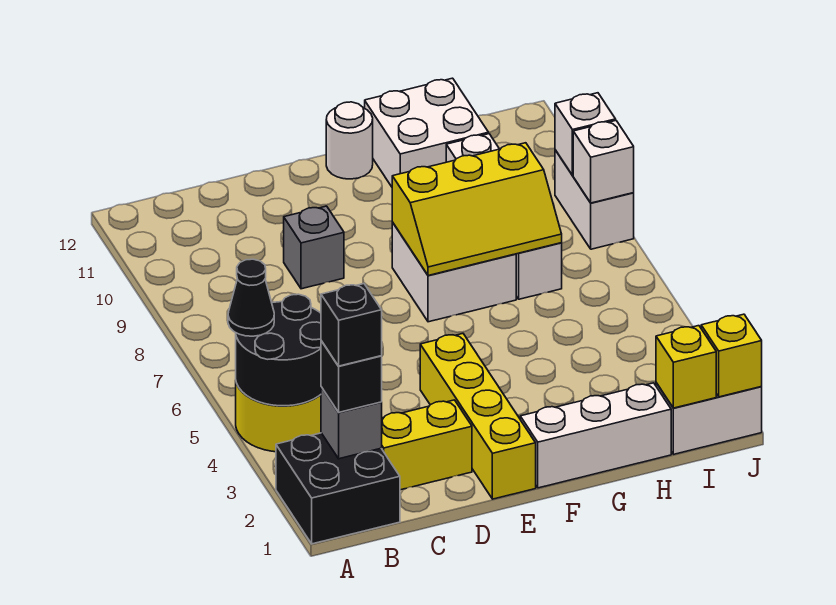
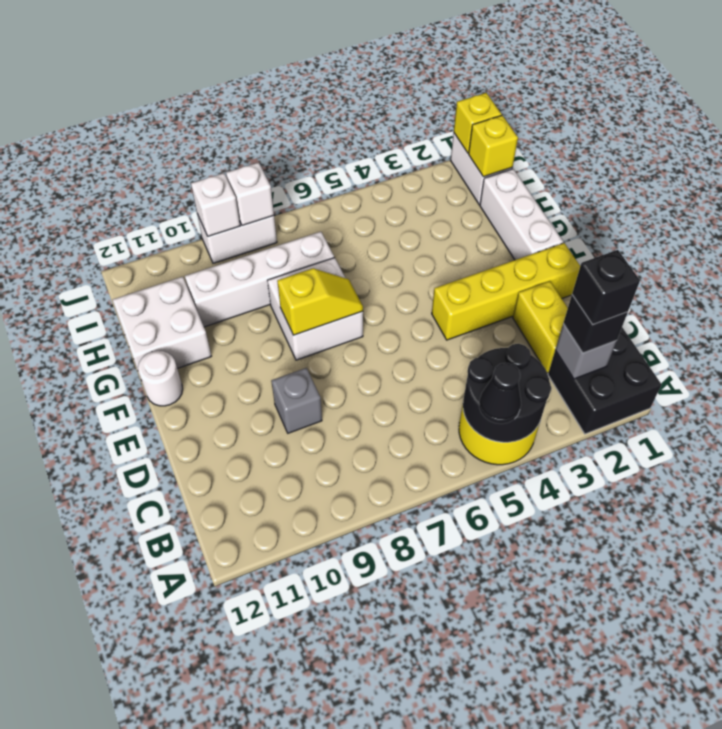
yellow 2x3 slope [392,143,562,276] -> yellow 1x2 slope [277,268,363,335]

